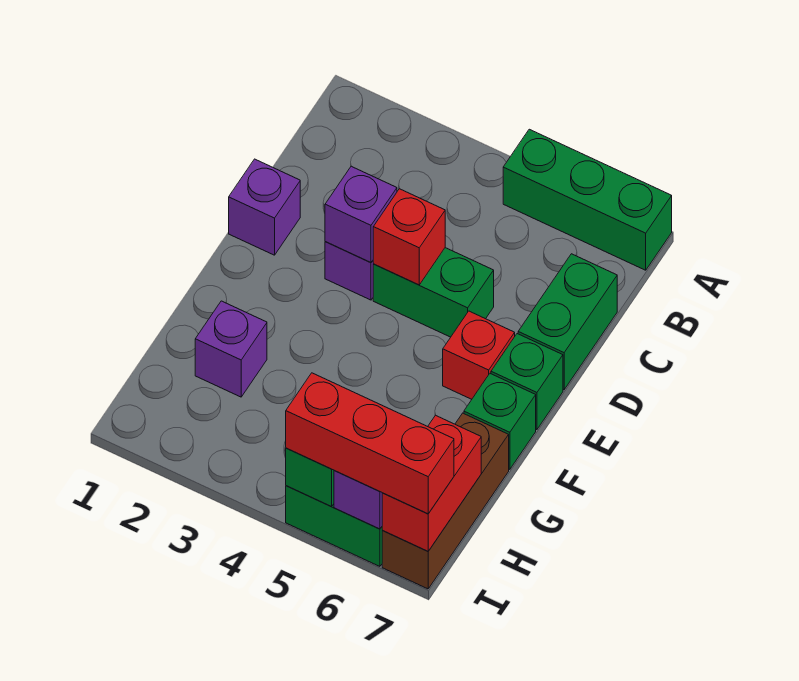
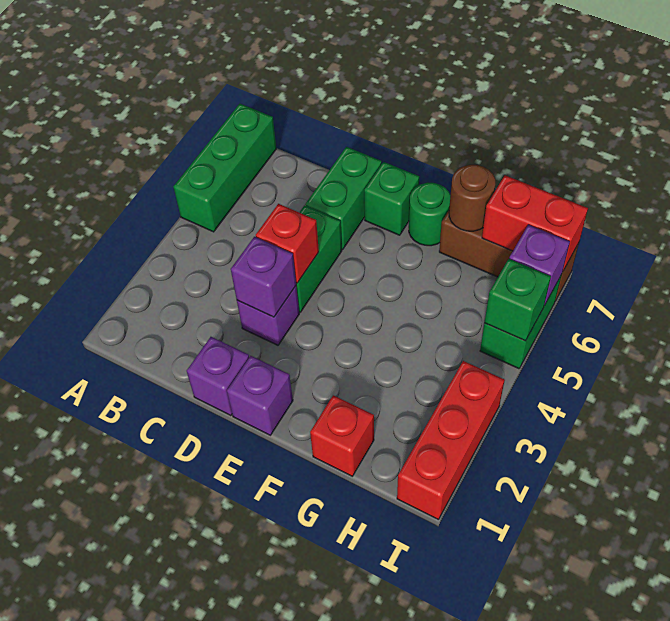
green 1x2 brick [518,254,617,390] -> green 1x2 brick turned to [305,147,382,249]
red 1x1 brick [443,311,515,399] -> red 1x1 brick moved to [310,395,374,476]
green 1x1 brick [464,374,536,469] -> green 1x1 round brick [409,183,451,246]
purple 1x1 brick [195,301,267,397] -> purple 1x1 brick moved to [227,356,293,435]
none -> brown 1x1 round brick [449,165,495,231]
red 1x3 brick [286,373,454,514] -> red 1x3 brick moved to [397,361,505,520]

